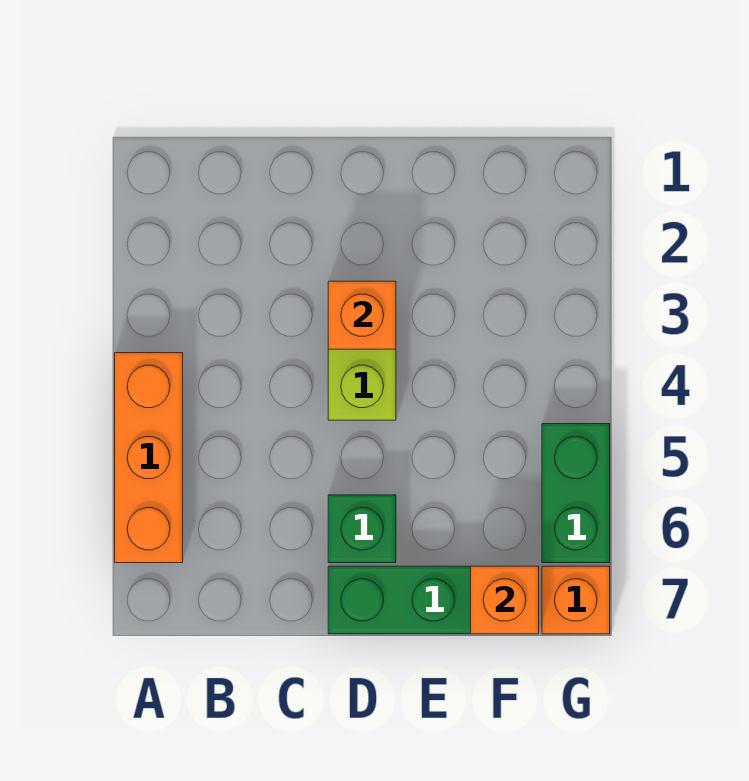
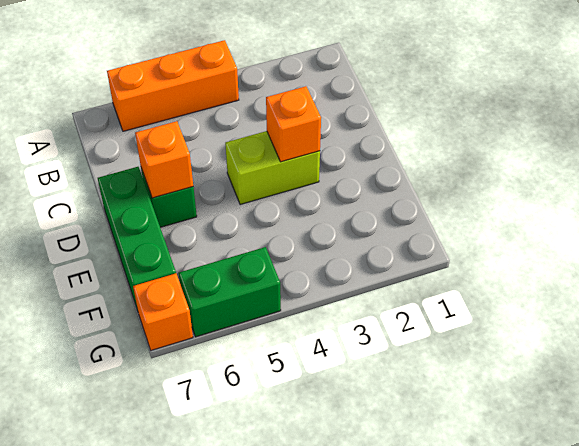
orange 1x1 brick [471,566,539,634] -> orange 1x1 brick moved to [135,121,193,198]

